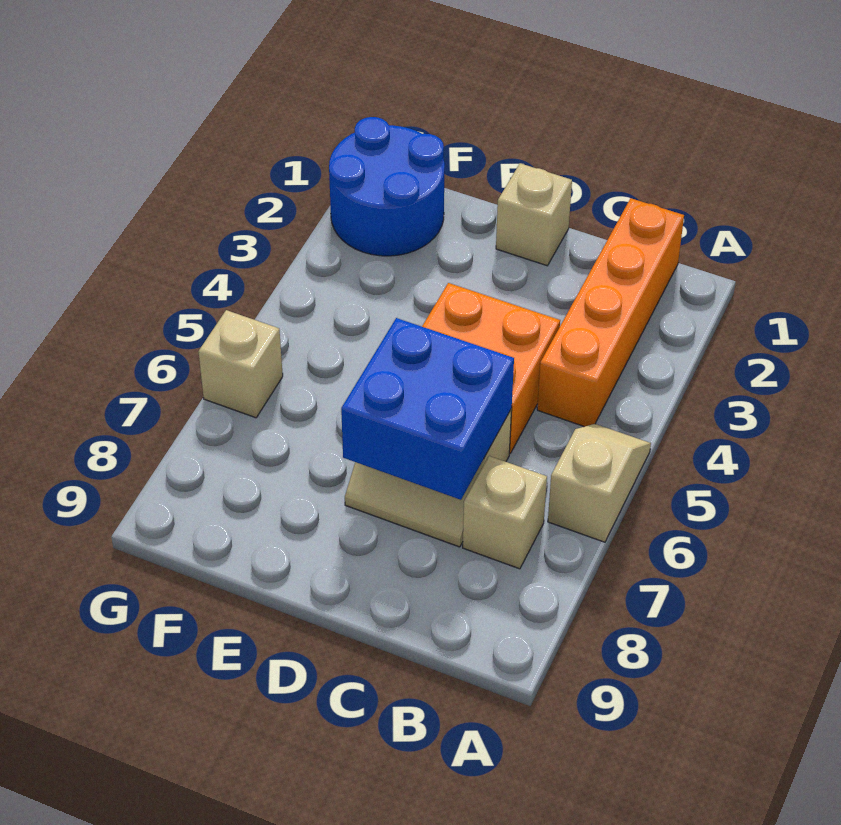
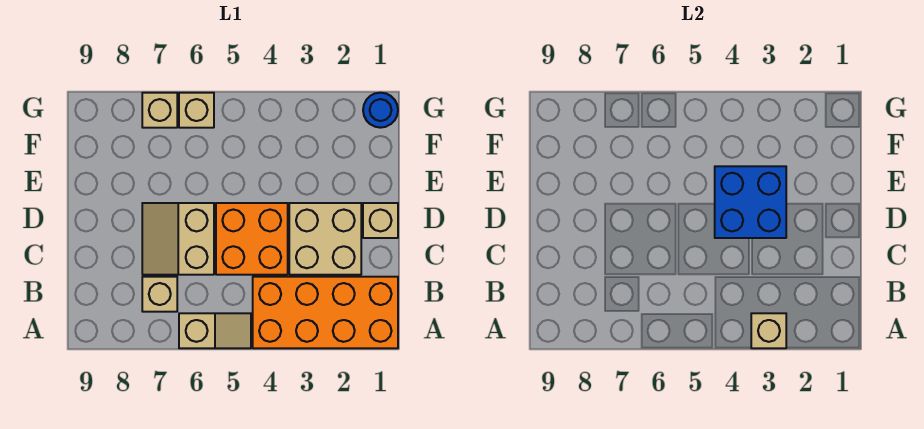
none -> tan 1x1 brick [751,313,786,348]
orange 1x4 brick [537,198,684,427] -> orange 2x4 brick [253,277,398,348]
none -> tan 2x2 brick [289,203,361,275]
blue 2x2 brick [341,318,514,500] -> blue 2x2 brick moved to [715,166,786,238]
blue 2x2 round brick [329,117,445,256] -> blue 1x1 round brick [363,93,398,128]
none -> tan 1x1 brick [142,93,177,128]

